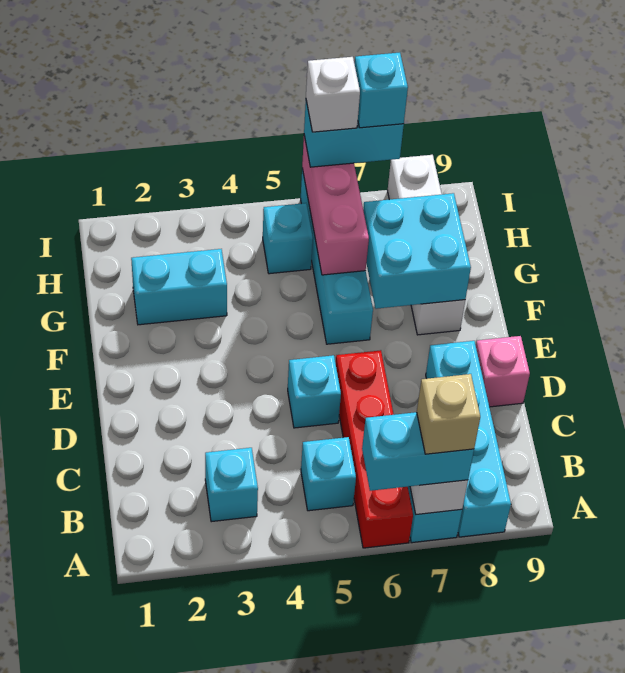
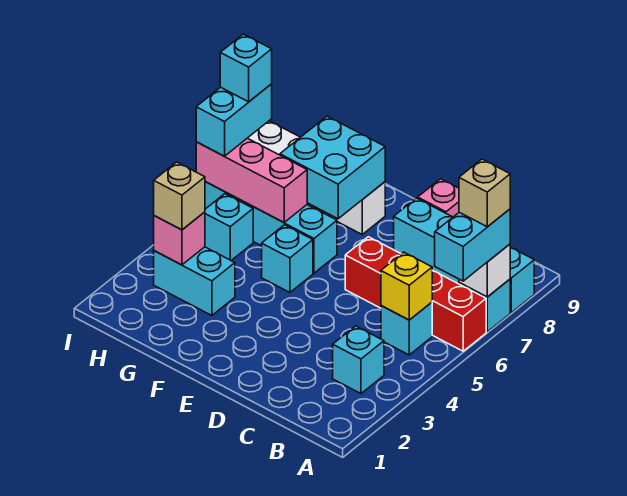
none -> yellow 1x1 brick [381,252,432,320]
cyan 1x1 brick [288,355,341,428] -> cyan 1x1 brick moved to [262,225,313,292]
cyan 1x2 brick [131,249,227,325] -> cyan 1x2 brick turned to [154,247,235,316]
none -> pink 1x1 brick [154,212,205,265]
none -> tan 1x1 brick [154,162,205,230]
white 1x1 brick [306,57,360,132] -> none

